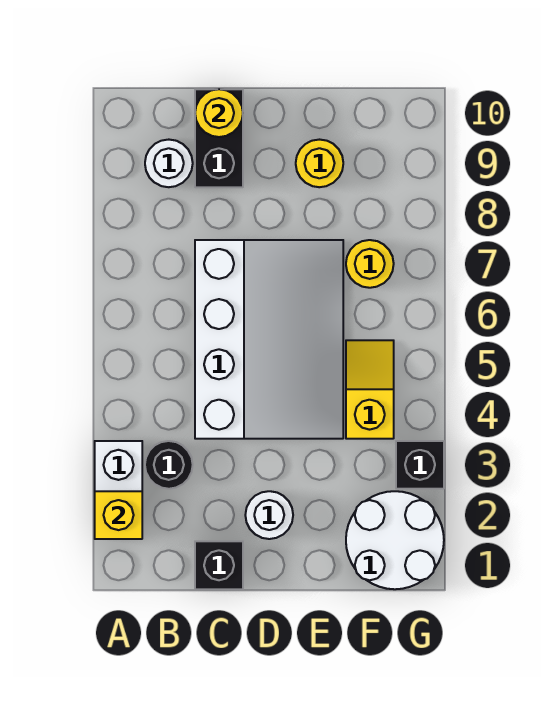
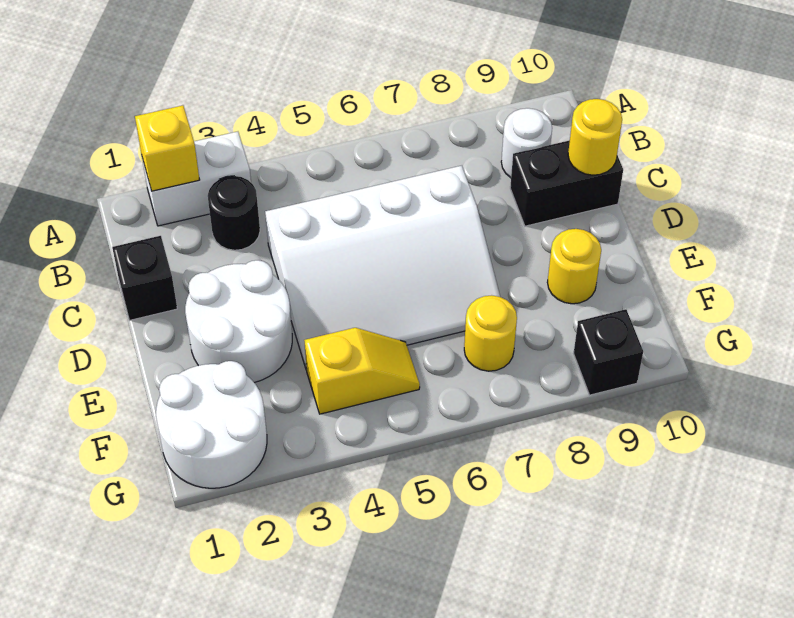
white 1x1 round brick [245,491,293,539] -> white 2x2 round brick [185,260,292,383]
black 1x1 brick [396,441,444,489] -> black 1x1 brick moved to [574,309,643,395]

